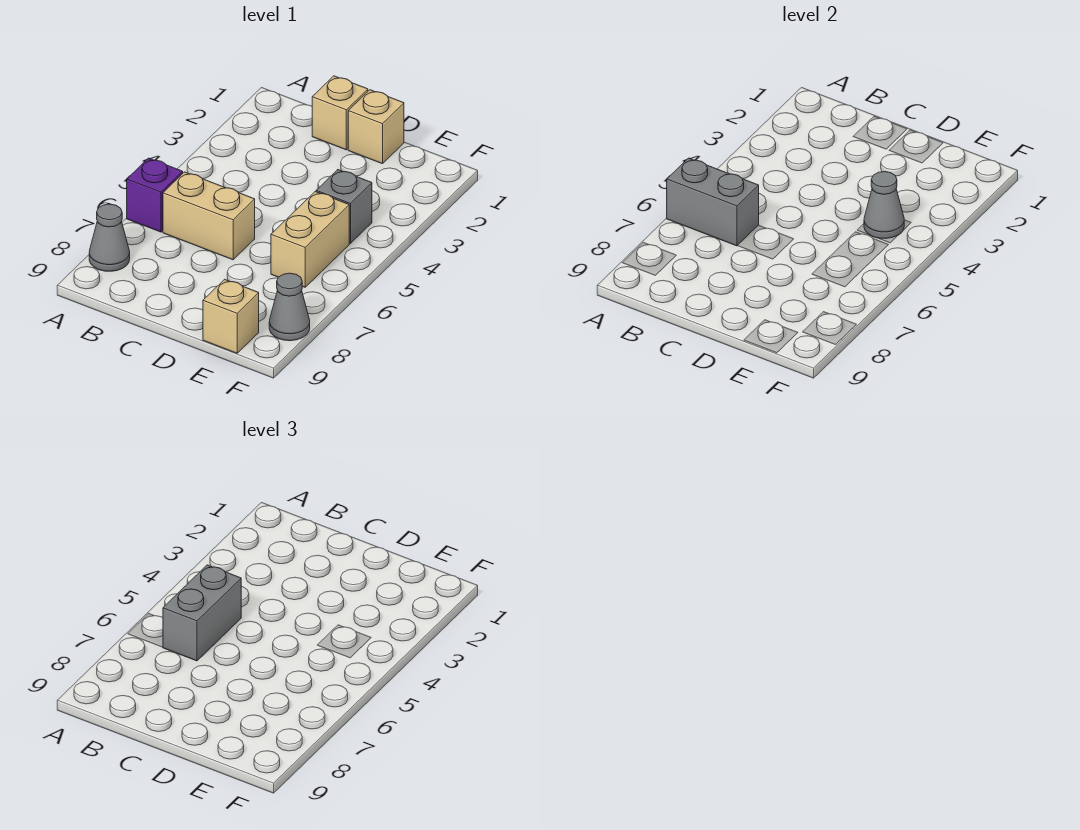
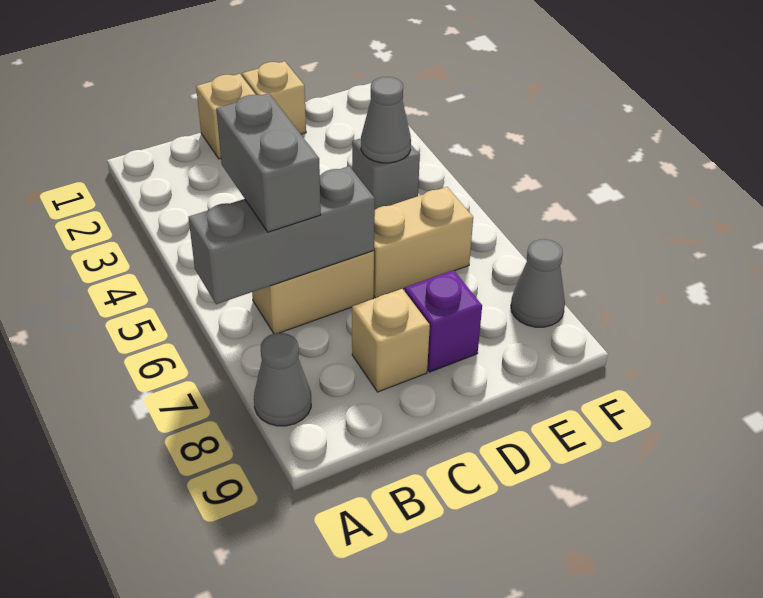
purple 1x1 brick [127,158,183,232] -> purple 1x1 brick moved to [405,270,482,372]
grey 1x2 brick [667,158,759,246] -> grey 1x3 brick [189,166,375,304]
tan 1x2 brick [271,192,349,287] -> tan 1x2 brick turned to [374,187,473,298]
tan 1x1 brick [203,279,259,353] -> tan 1x1 brick moved to [352,289,430,392]

